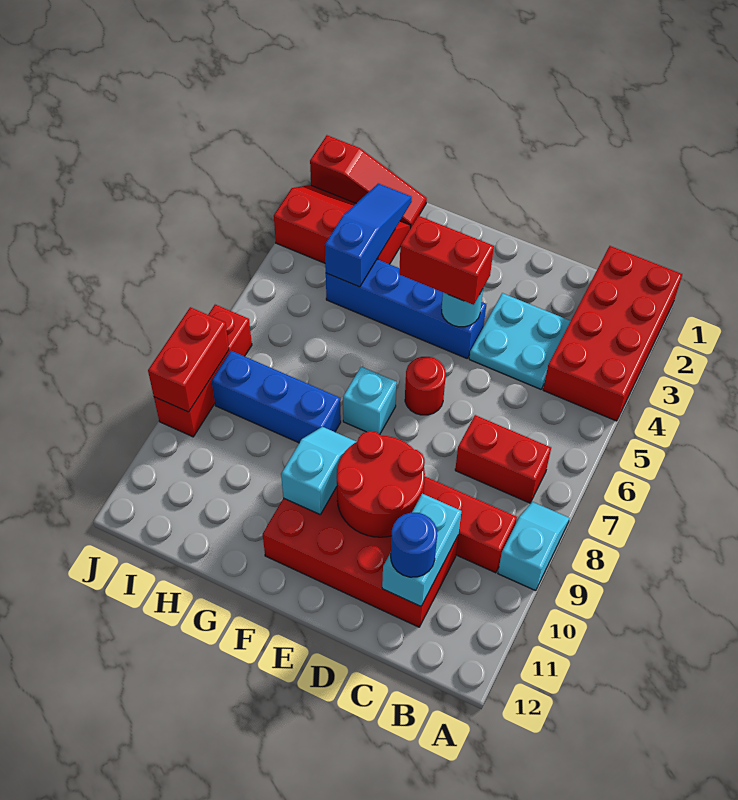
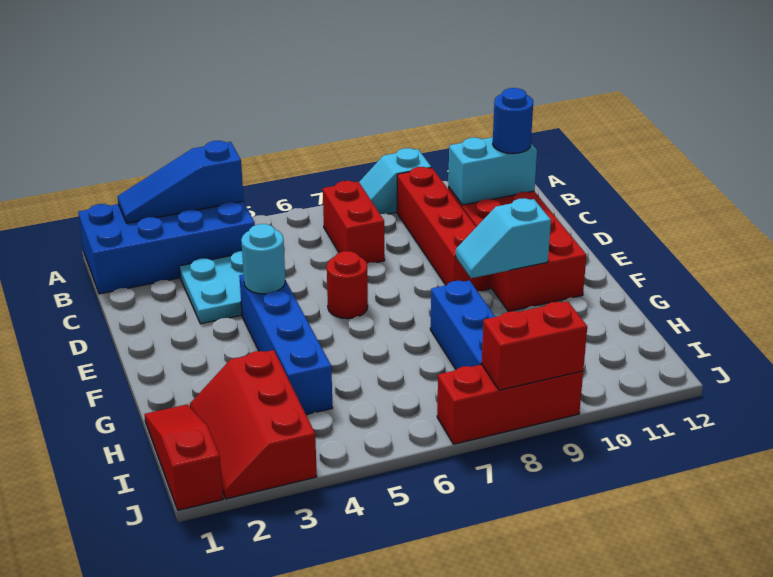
red 2x4 brick [543,246,682,421] -> blue 2x4 brick [78,202,255,294]
red 2x2 round brick [337,431,425,537] -> none
red 1x2 brick [399,216,494,305] -> none
cyan 1x1 brick [343,367,397,435] -> none
blue 1x3 slope [325,183,412,287] -> blue 1x3 slope moved to [117,141,244,223]

